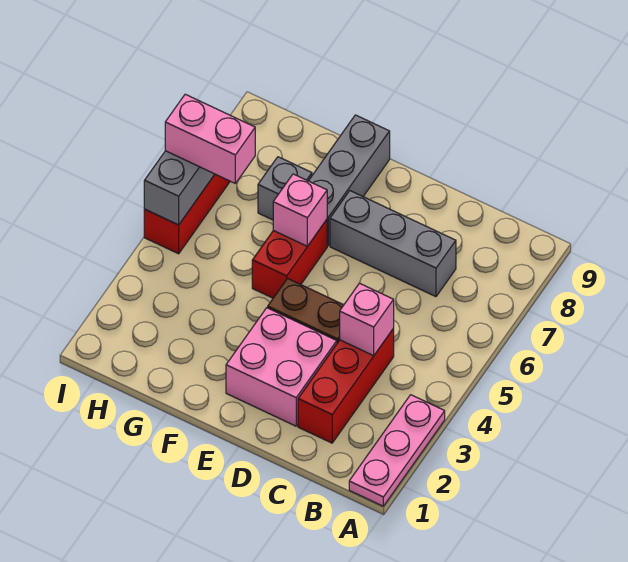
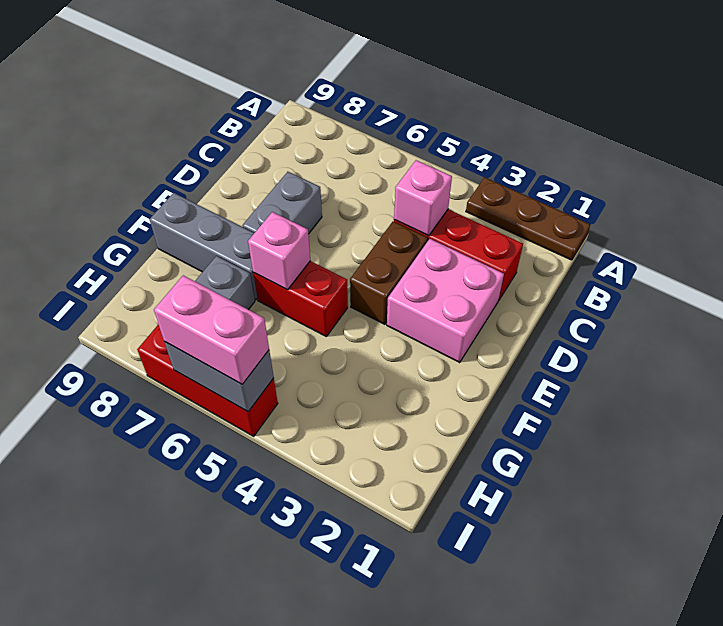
pink 1x3 plate [349,395,445,506] -> brown 1x3 plate [466,177,590,260]
grey 1x3 brick [330,191,456,297] -> grey 1x2 brick [242,172,322,234]
pink 1x2 brick [165,94,255,183] -> pink 1x2 brick turned to [154,275,269,384]

